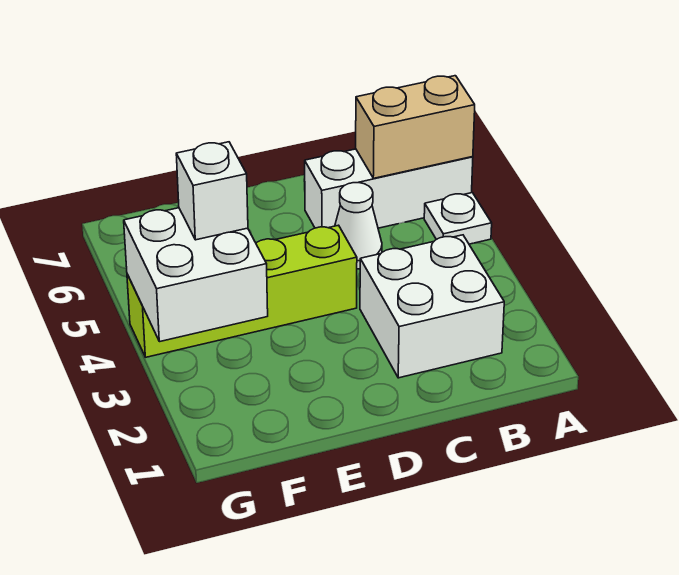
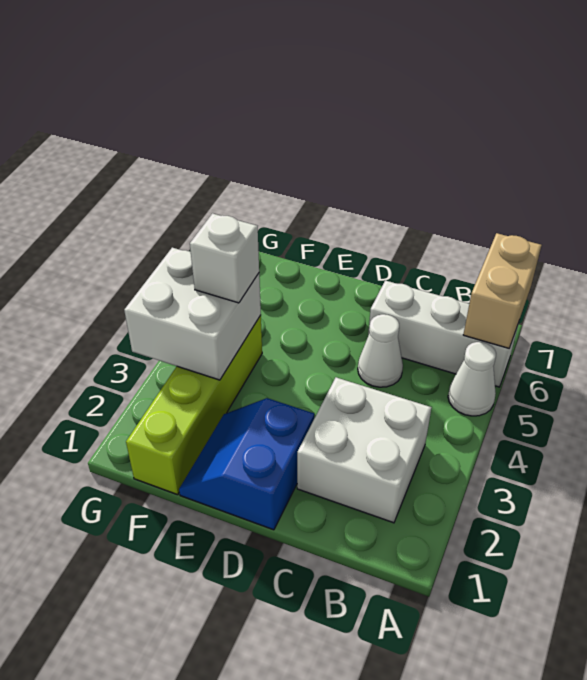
white 1x1 plate [424,193,492,244] -> white 1x1 cone [448,342,496,416]
tan 1x2 brick [356,76,475,178] -> tan 1x2 brick turned to [463,233,542,348]
none -> blue 2x2 slope [179,398,314,530]
lime 1x4 brick [127,225,357,357] -> lime 1x4 brick turned to [126,315,262,495]

